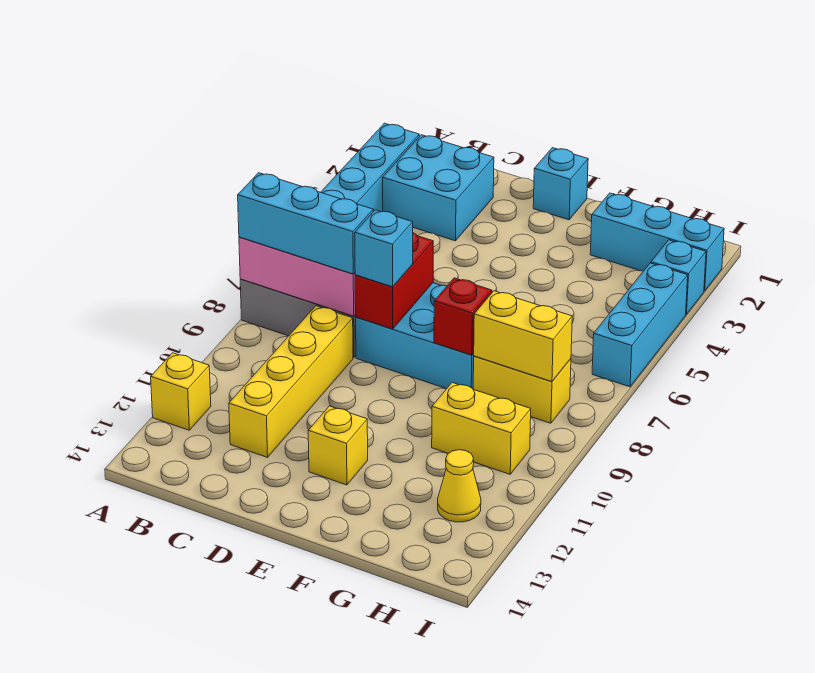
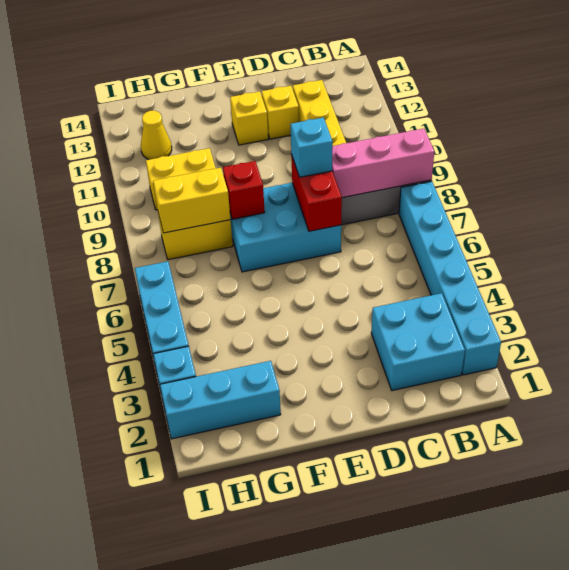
cyan 1x3 brick [238,173,373,274] -> none
yellow 1x1 brick [151,353,211,430] -> yellow 1x1 brick moved to [262,86,299,139]
cyan 1x1 brick [533,148,588,220] -> none

